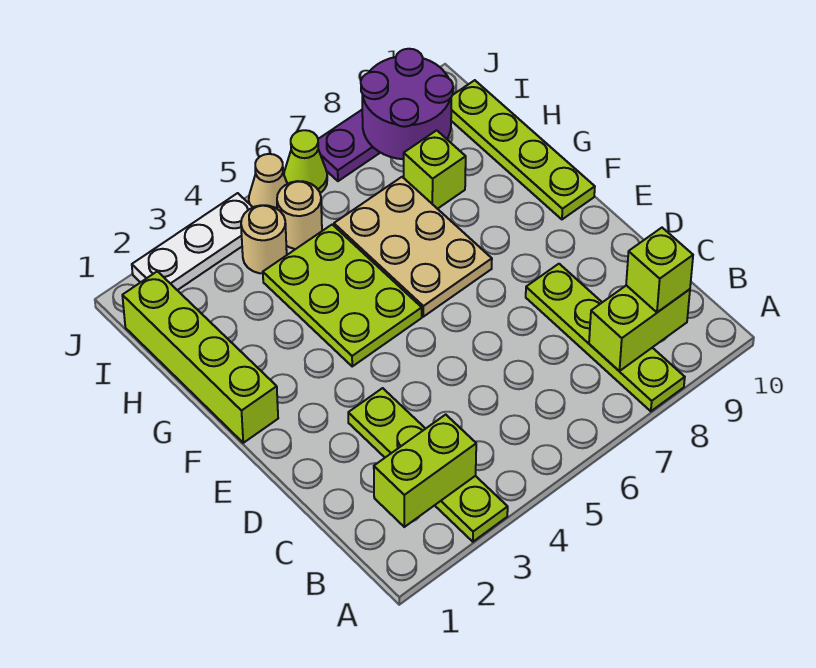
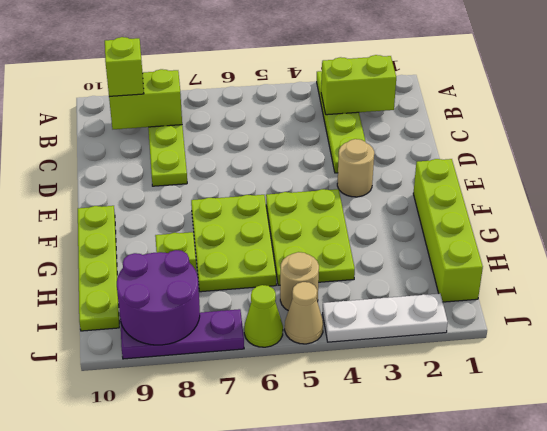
tan 2x3 plate [334,177,492,317] -> lime 2x3 plate [191,195,276,292]
tan 1x1 round brick [241,205,287,274] -> tan 1x1 round brick moved to [337,139,374,197]

